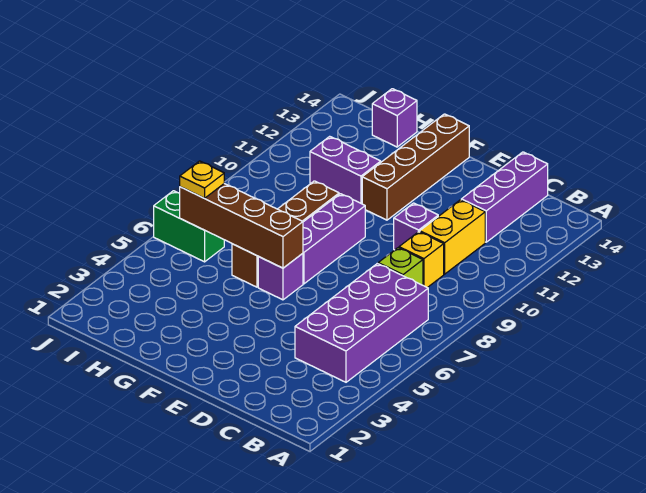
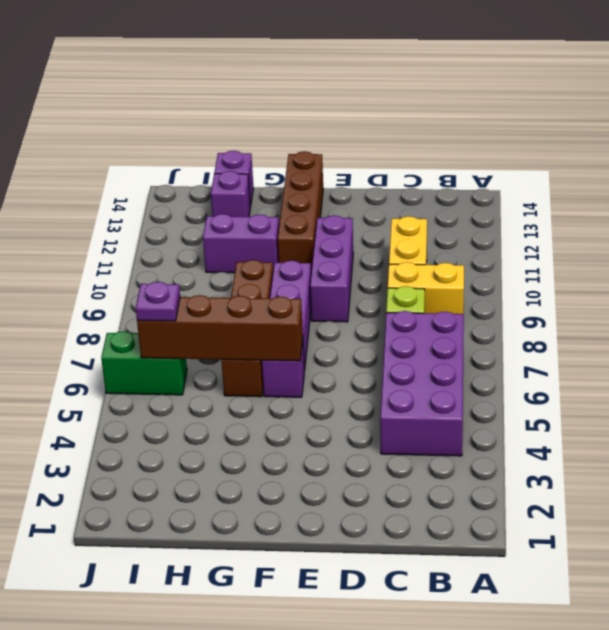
yellow 1x1 brick [399,232,444,288] -> yellow 1x2 brick [388,262,464,314]
purple 1x3 brick [461,152,548,242] -> purple 1x3 brick moved to [310,215,353,322]
purple 1x1 brick [394,203,438,250] -> purple 1x1 brick moved to [211,171,250,217]
yellow 1x1 plate [180,161,224,198] -> purple 1x1 plate [136,282,180,321]

